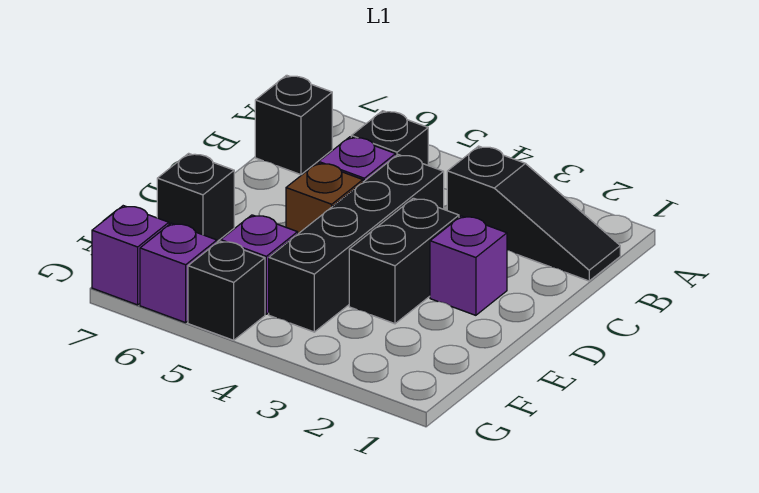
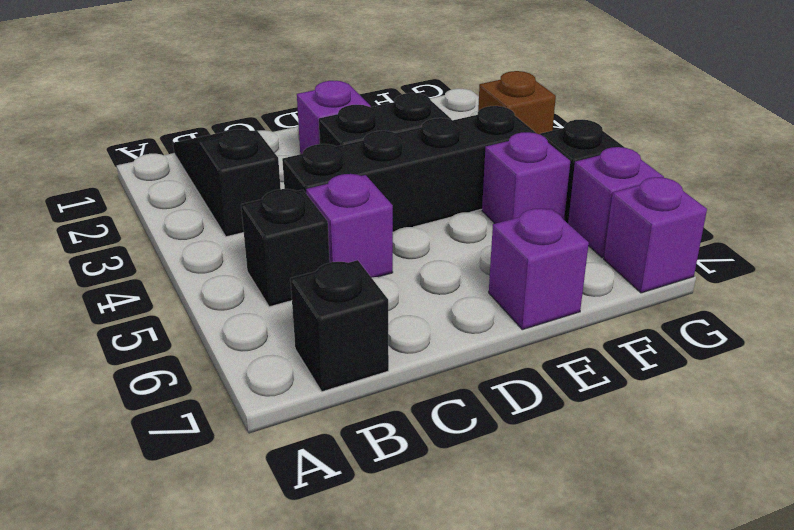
brown 1x1 brick [286,163,363,234] -> brown 1x1 brick moved to [478,71,556,134]
black 1x1 brick [157,153,234,241] -> purple 1x1 brick [489,209,589,330]

